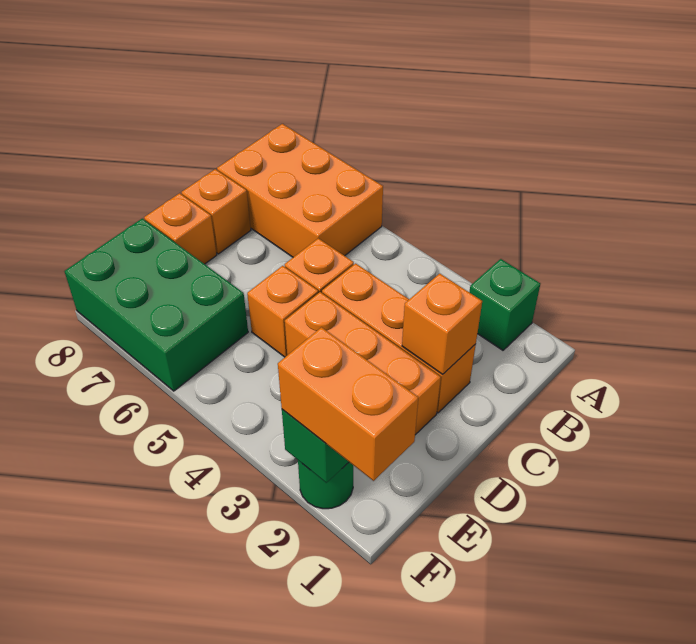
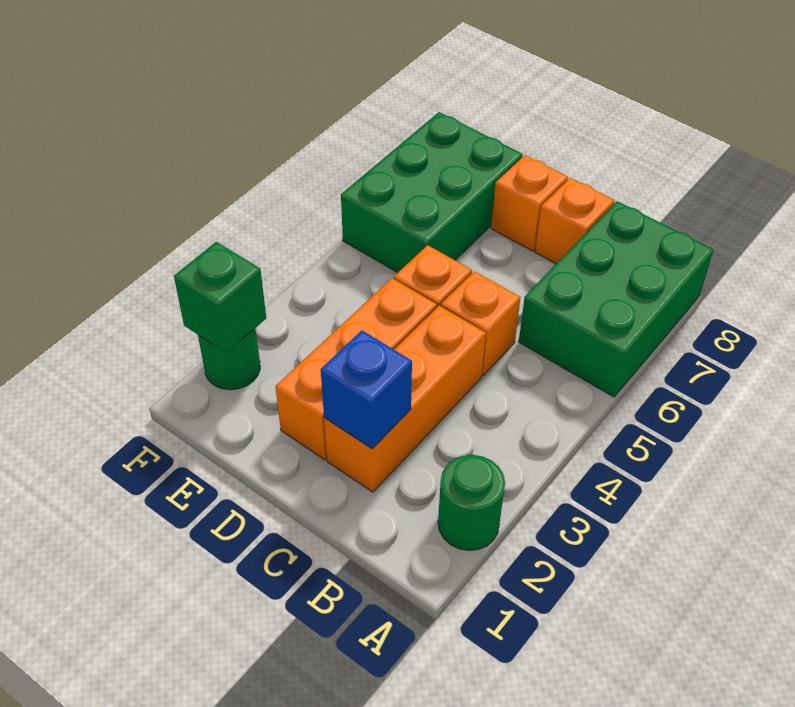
green 1x1 brick [469,259,540,350] -> green 1x1 round brick [438,455,505,550]
orange 2x3 brick [217,124,383,257] -> green 2x3 brick [519,201,713,397]
orange 1x1 brick [402,274,482,375] -> blue 1x1 brick [321,331,412,449]
orange 1x2 brick [278,327,418,481] -> none

